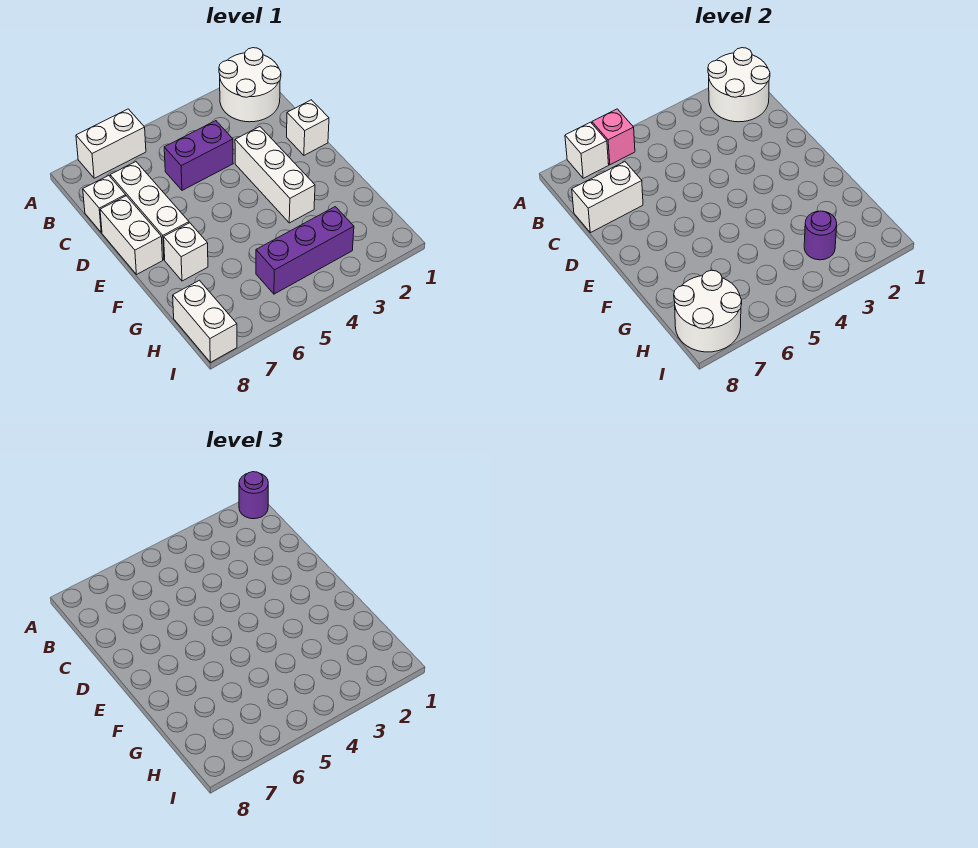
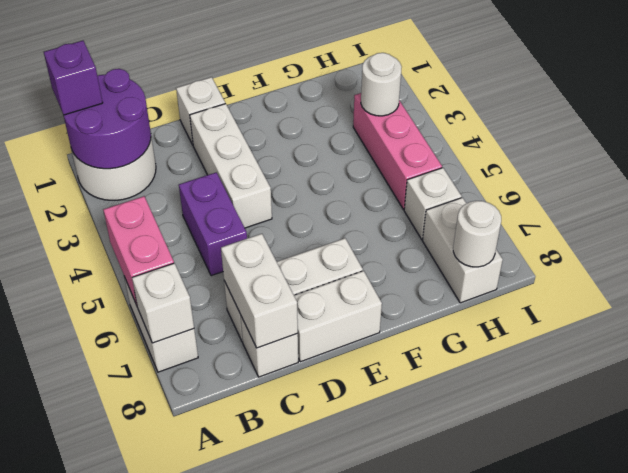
white 2x2 round brick [708,48,770,122] -> purple 2x2 round brick [64,69,151,169]
purple 1x1 round brick [239,472,268,519] -> purple 1x1 brick [44,41,103,115]
pink 1x1 brick [592,109,635,165] -> pink 1x2 brick [103,196,174,307]
white 1x3 brick [235,127,315,223] -> white 1x3 brick turned to [190,104,272,228]
white 1x1 brick [164,223,208,281] -> white 1x1 brick moved to [404,168,462,239]
purple 1x3 brick [256,207,354,294] -> pink 1x3 brick [353,93,442,210]
purple 1x1 round brick [804,211,837,260] -> white 1x1 round brick [361,53,402,116]
white 2x2 round brick [674,270,742,352] -> white 1x1 round brick [453,201,501,267]
white 1x2 brick [173,280,237,362] -> white 1x2 brick turned to [423,198,503,303]

